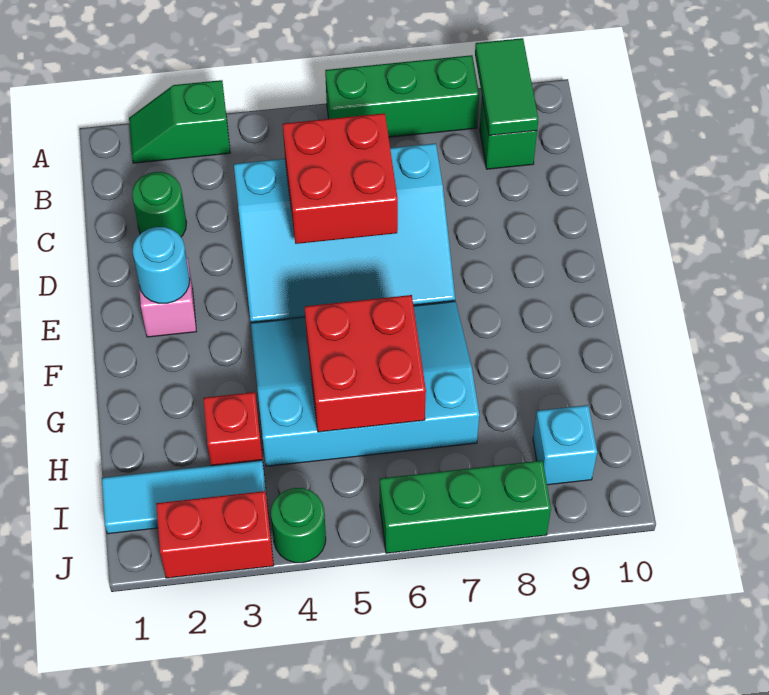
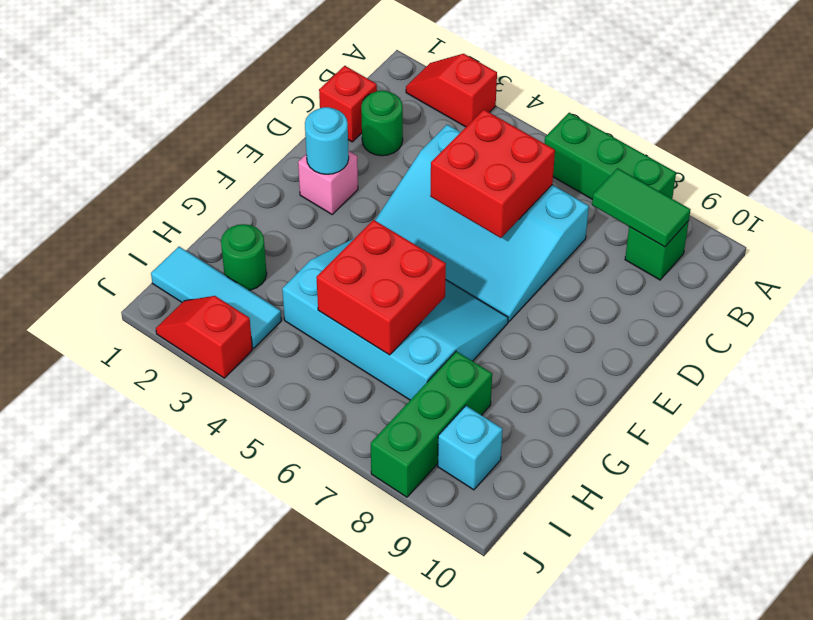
green 1x2 slope [129,80,230,163] -> red 1x2 slope [406,54,497,127]
green 1x2 tile [475,38,538,136] -> green 1x2 tile turned to [592,168,690,247]
red 1x1 brick [203,392,262,466] -> red 1x1 brick moved to [319,66,377,142]
red 1x2 brick [156,491,274,578] -> red 1x2 slope [156,296,252,378]
green 1x1 round brick [271,488,326,563] -> green 1x1 round brick moved to [221,224,267,290]
green 1x3 brick [380,460,551,553] -> green 1x3 brick turned to [371,351,492,497]

